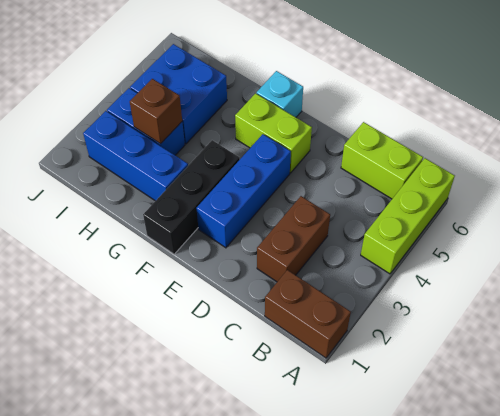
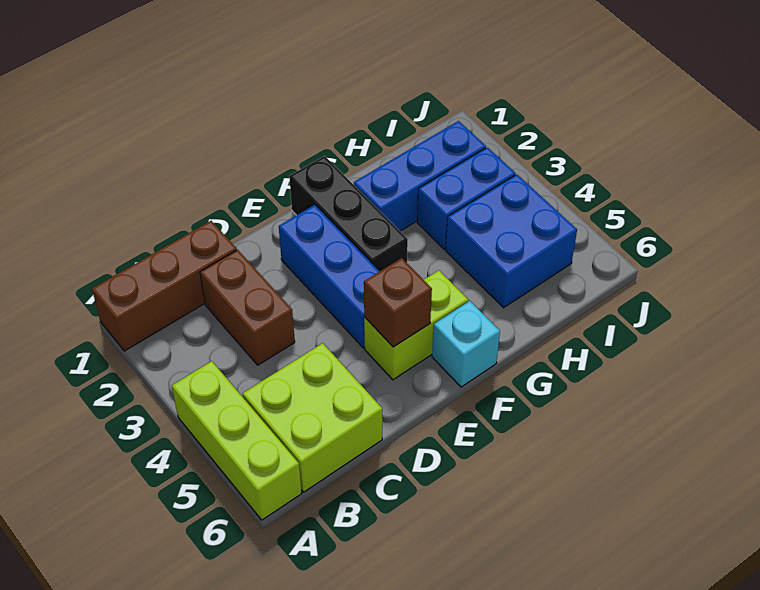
brown 1x2 brick [265,270,351,358] -> brown 1x3 brick [92,221,237,351]
lime 1x2 brick [341,122,423,199] -> lime 2x2 brick [243,343,382,492]
brown 1x1 brick [130,79,182,144] -> brown 1x1 brick moved to [364,258,432,347]

